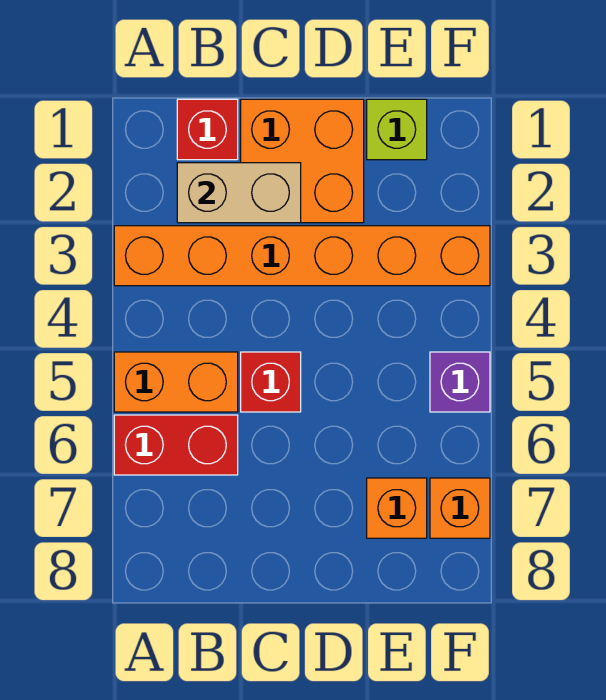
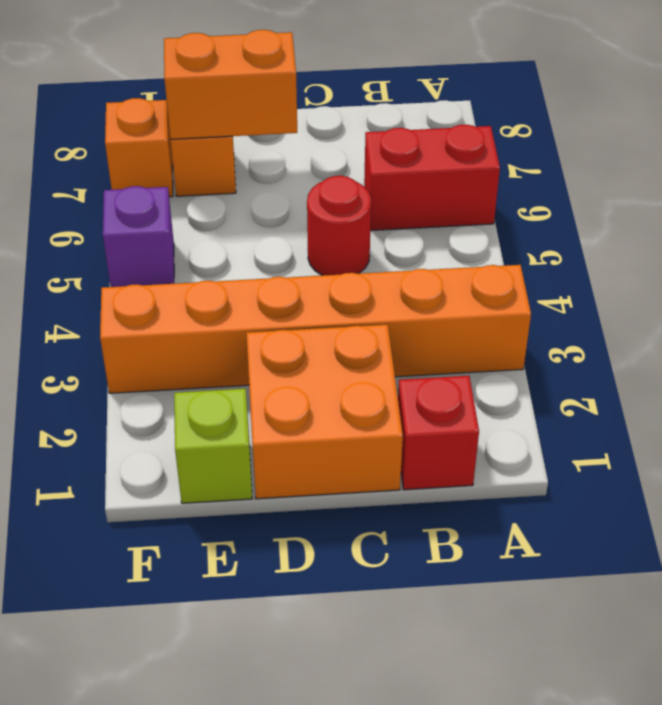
orange 1x2 brick [114,352,238,412] -> orange 1x2 brick moved to [164,30,297,139]
tan 1x2 brick [177,163,301,223] -> none
red 1x1 brick [241,352,301,412] -> red 1x1 round brick [307,176,371,276]

